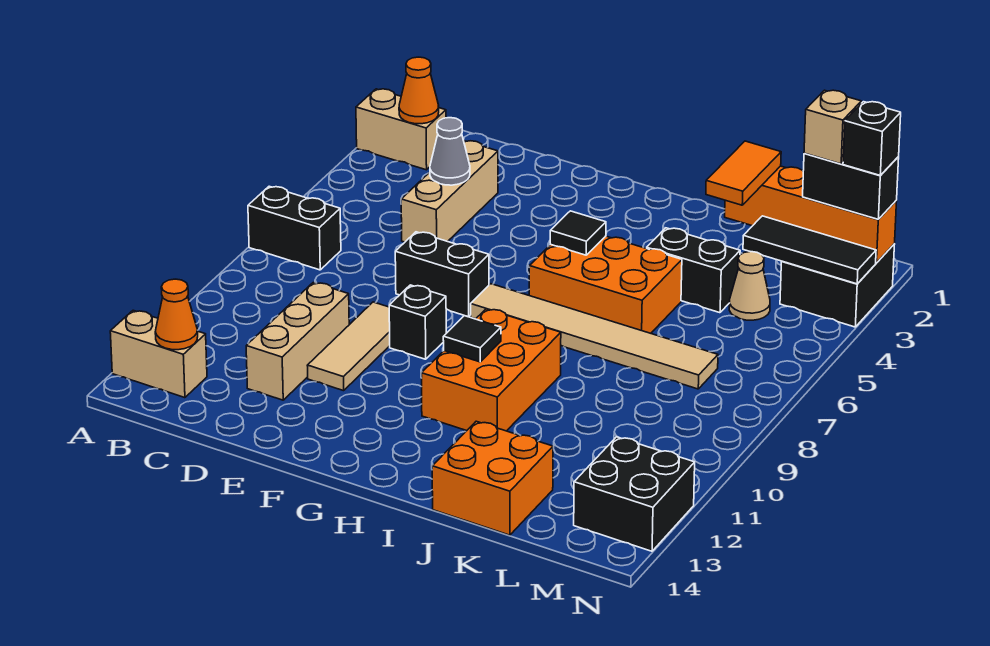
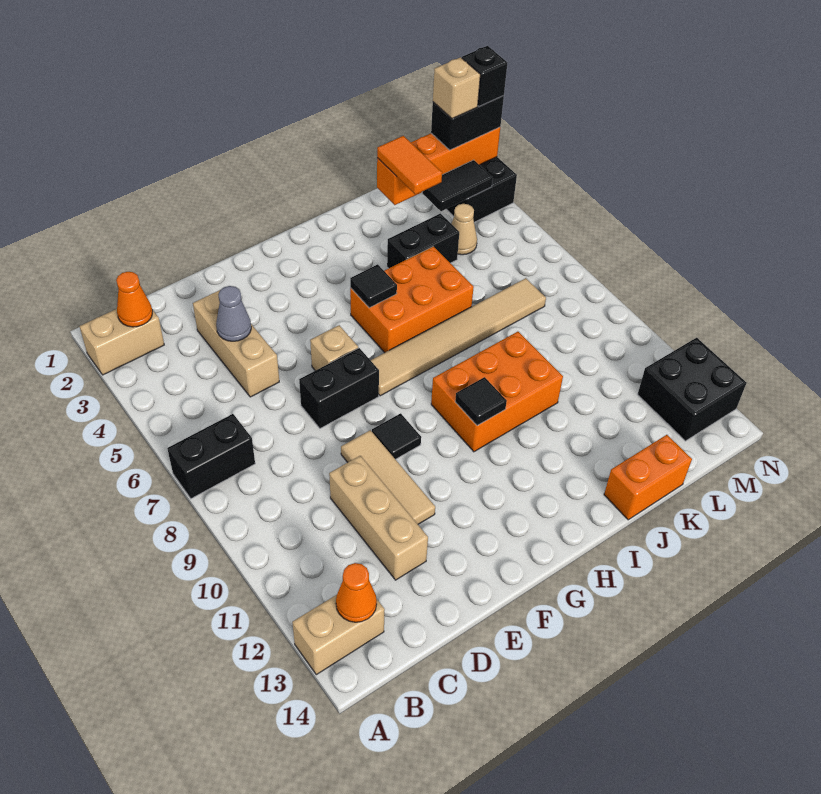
none -> tan 1x1 brick [310,325,358,371]
black 1x1 brick [389,285,446,359] -> black 1x1 tile [372,413,421,459]
orange 2x3 brick [421,309,561,431] -> orange 2x3 brick turned to [431,332,563,452]
orange 2x2 brick [432,421,553,535] -> orange 1x2 brick [604,435,692,520]
black 1x3 tile [743,216,876,284] -> black 1x2 tile [422,160,493,211]

